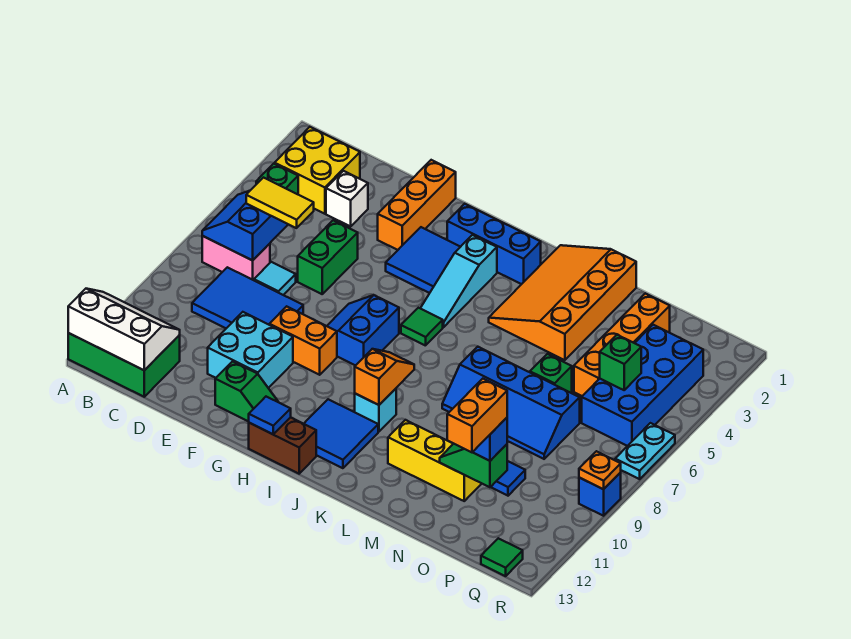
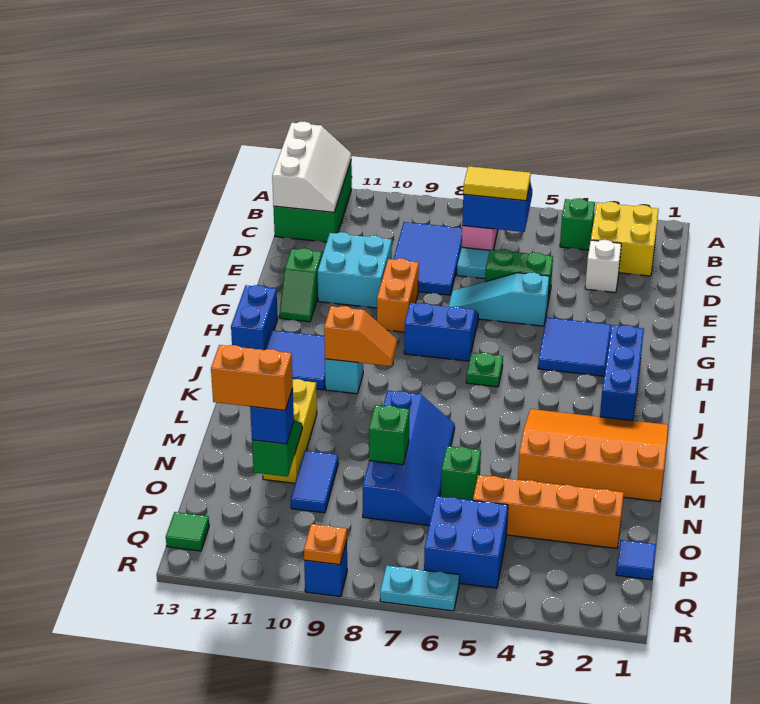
yellow 1x2 tile [246,178,314,228] -> yellow 1x2 tile turned to [463,166,531,201]
orange 1x3 brick [378,160,456,250] -> none
brown 1x2 brick [249,417,316,474] -> blue 1x2 brick [231,285,278,350]
blue 1x1 tile [249,397,291,434] -> blue 1x1 tile moved to [616,540,656,580]
cyan 1x3 slope [420,235,497,327] -> cyan 1x3 slope moved to [448,272,550,326]
green 1x1 tile [401,308,443,346] -> green 1x1 plate [466,353,503,387]
blue 2x4 slope [442,347,580,459] -> blue 2x4 slope turned to [363,391,455,525]
blue 2x4 brick [582,325,703,446] -> blue 2x2 brick [424,496,508,588]
green 1x1 brick [600,335,641,390] -> green 1x1 brick moved to [369,405,409,465]

